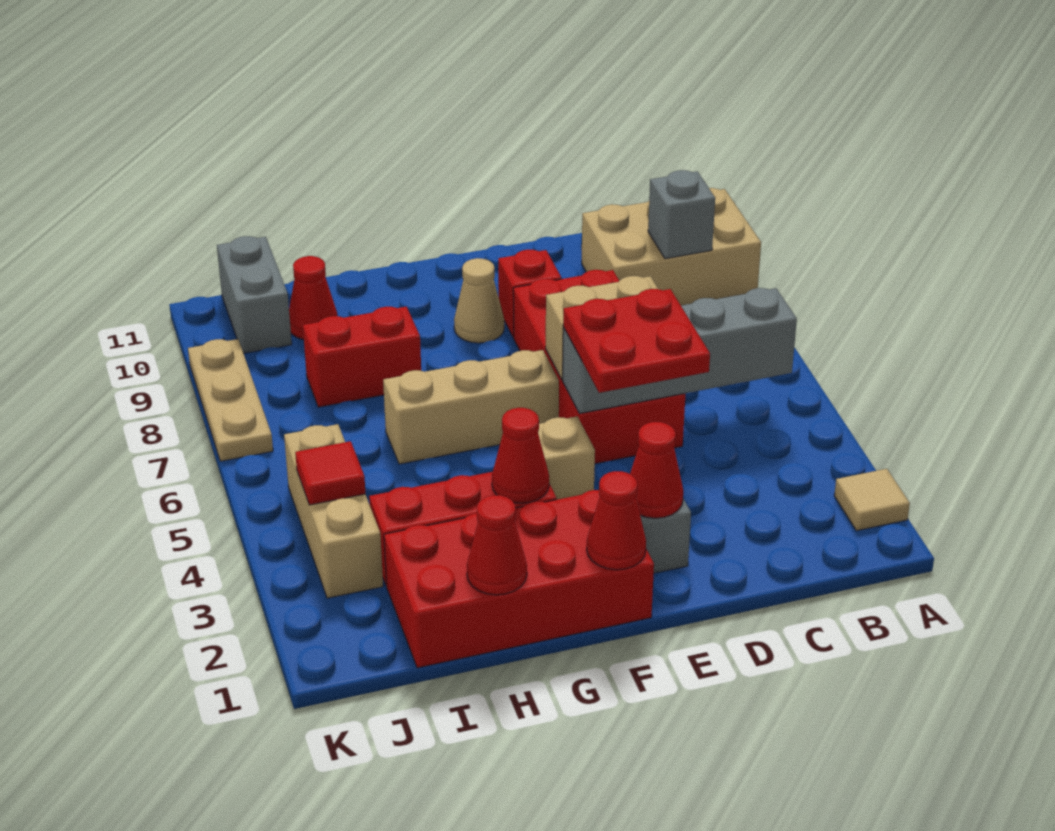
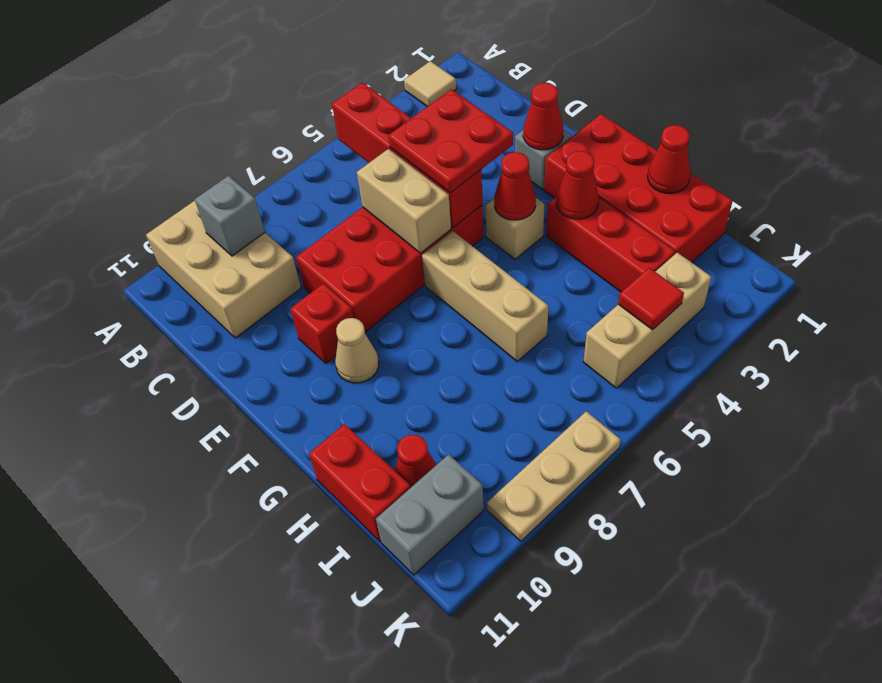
grey 1x4 brick [563,288,797,414] -> red 1x4 brick [332,82,482,228]
red 1x1 cone [587,471,646,570] -> red 1x1 cone moved to [494,152,536,220]
red 1x2 brick [303,307,421,407] -> red 1x2 brick moved to [309,424,411,541]

